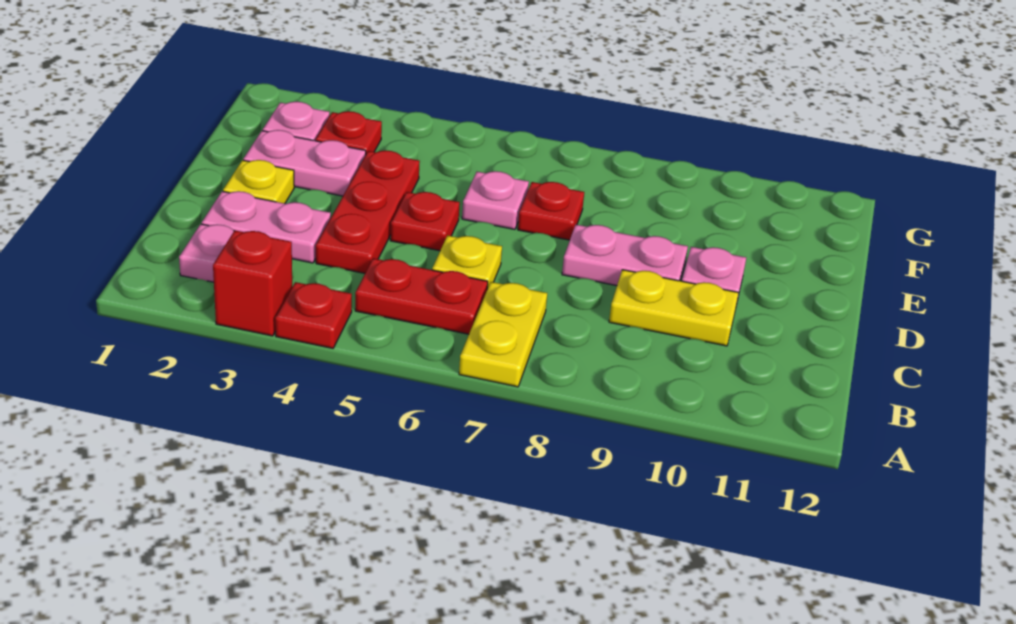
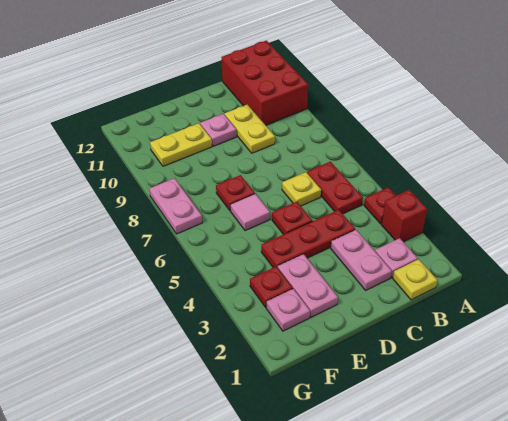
yellow 1x2 plate [459,282,547,387] -> yellow 1x2 plate moved to [150,123,212,166]
none -> red 2x3 brick [221,41,308,125]
yellow 1x1 plate [223,160,294,203] -> yellow 1x1 plate moved to [393,259,437,300]
pink 1x2 plate [562,225,688,286] -> pink 1x2 plate moved to [149,178,202,234]
pink 1x1 plate [462,171,529,229] -> pink 1x1 tile [231,194,270,231]

